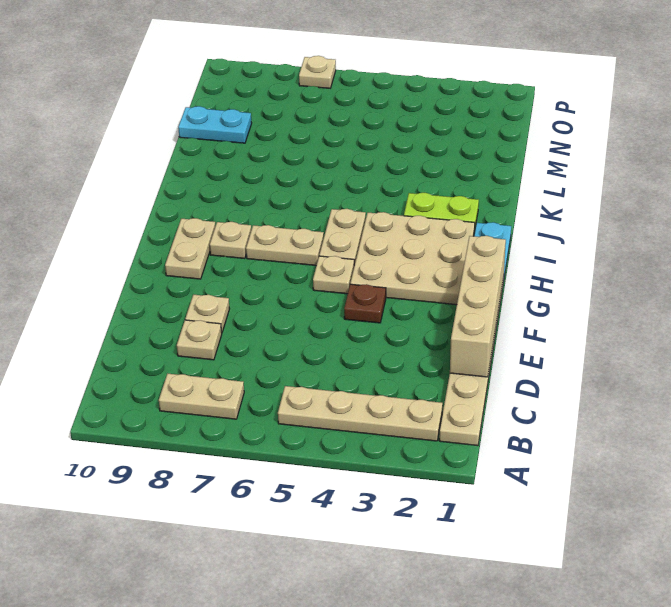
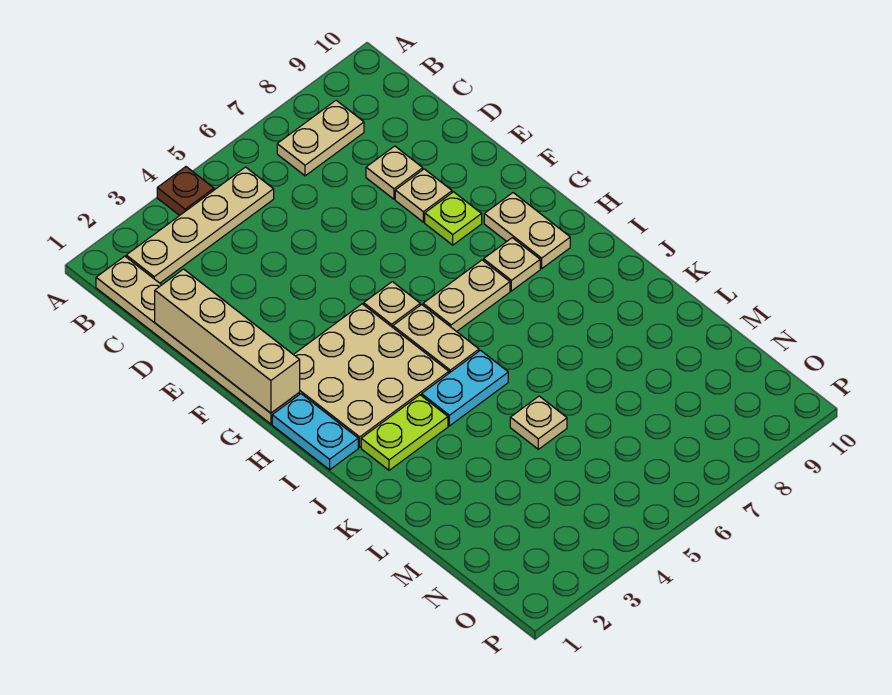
brown 1x1 plate [344,284,386,323] -> brown 1x1 plate moved to [157,167,214,216]
none -> lime 1x1 plate [425,192,482,245]
cyan 1x2 plate [178,106,252,143] -> cyan 1x2 plate moved to [422,350,508,426]
tan 1x1 plate [299,56,336,88] -> tan 1x1 plate moved to [510,396,567,449]

